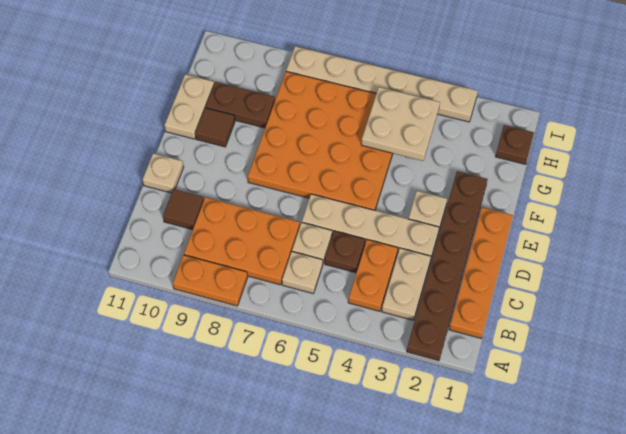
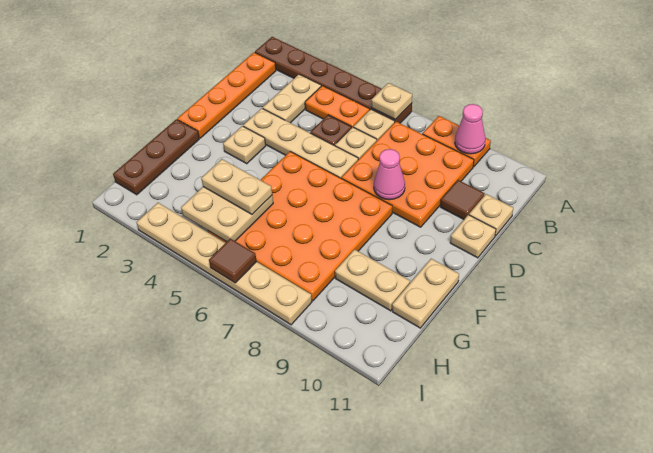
brown 1x6 plate [407,171,487,361] -> brown 1x6 plate turned to [255,37,412,123]
none -> tan 1x1 plate [371,83,412,120]
none -> pink 1x1 cone [455,104,486,154]
orange 1x2 plate [348,240,398,311] -> orange 1x2 plate turned to [305,86,370,127]
orange 2x3 plate [184,197,300,285] -> orange 3x3 plate [341,122,474,227]
none -> tan 1x1 plate [469,194,513,236]
none -> pink 1x1 cone [374,149,405,200]
brown 1x1 tile [195,108,235,147] -> brown 1x1 tile moved to [209,238,257,283]
none -> tan 1x2 plate [201,159,272,214]
brown 1x2 plate [206,82,275,128] -> tan 1x2 plate [335,249,410,311]
brown 1x1 plate [496,125,534,164] -> brown 1x3 plate [113,119,199,195]

